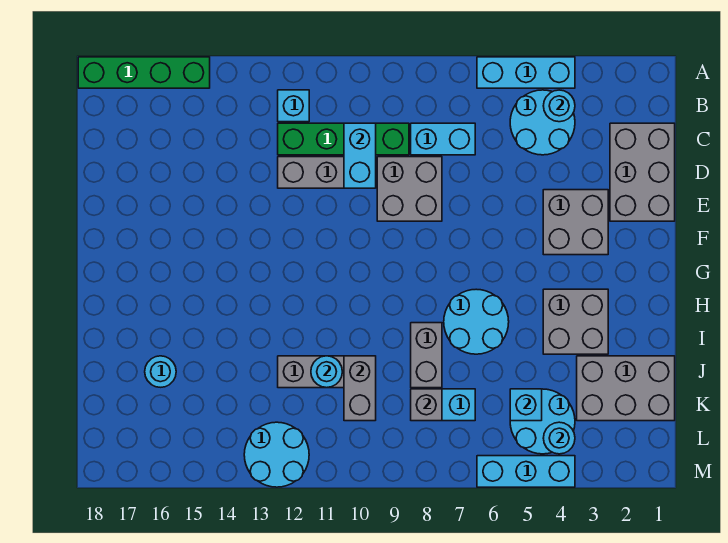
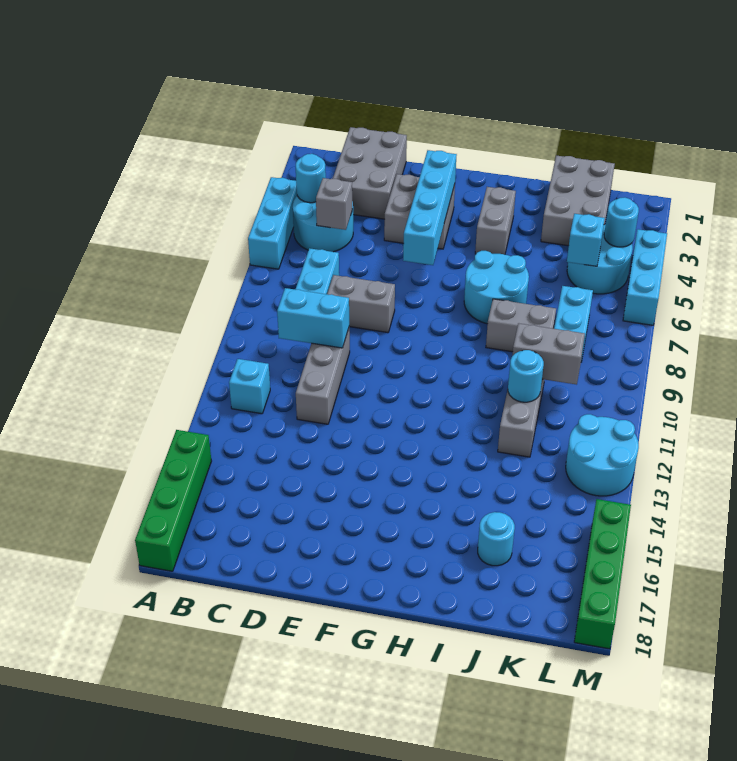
grey 2x3 brick [610,123,675,221] -> grey 2x3 brick turned to [333,127,407,219]
green 1x4 brick [278,123,409,155] -> green 1x4 brick moved to [574,499,631,649]
grey 2x2 brick [377,157,442,221] -> grey 1x2 brick [327,275,395,333]
none -> cyan 1x4 brick [403,150,457,265]
grey 2x2 brick [543,289,608,354] -> grey 1x2 brick [475,187,516,254]
grey 1x1 brick [411,389,442,421] -> grey 1x1 brick moved to [316,178,352,230]

